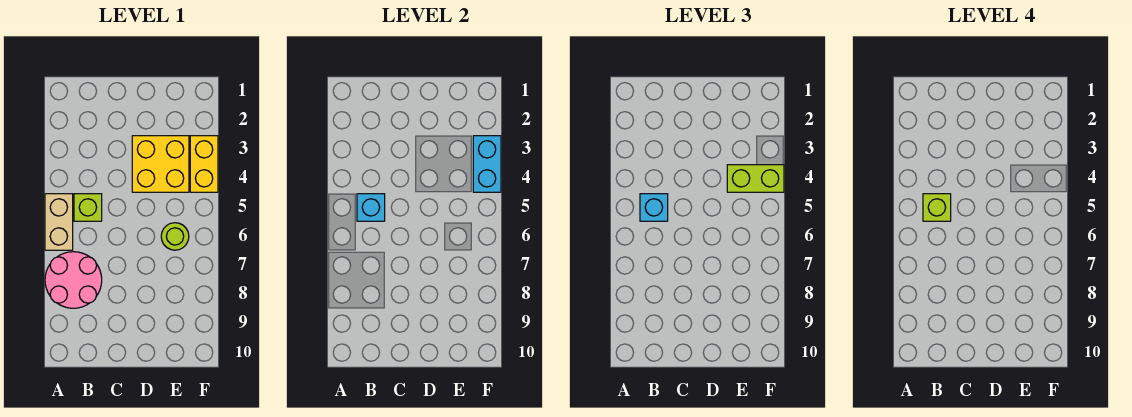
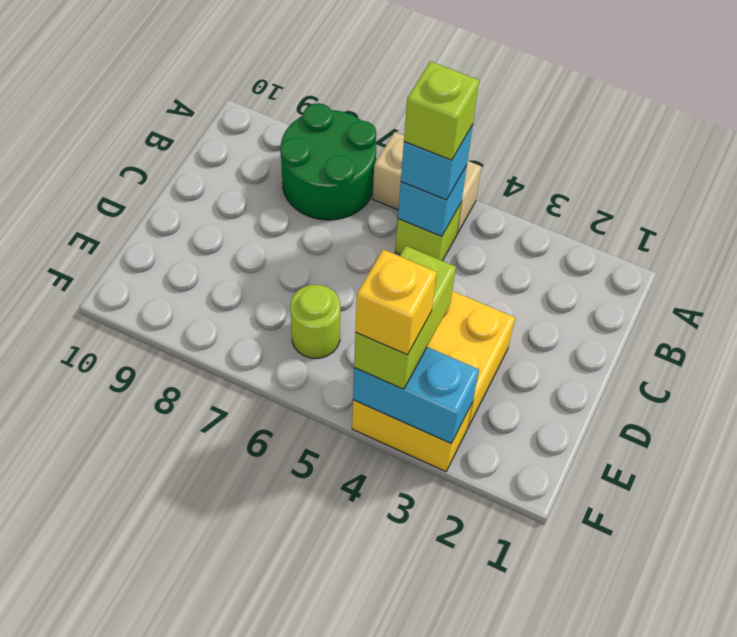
pink 2x2 round brick [45,252,102,308] -> green 2x2 round brick [280,103,376,220]
none -> yellow 1x1 brick [355,249,437,355]

